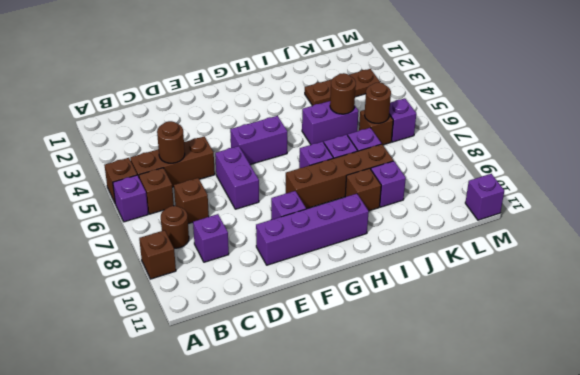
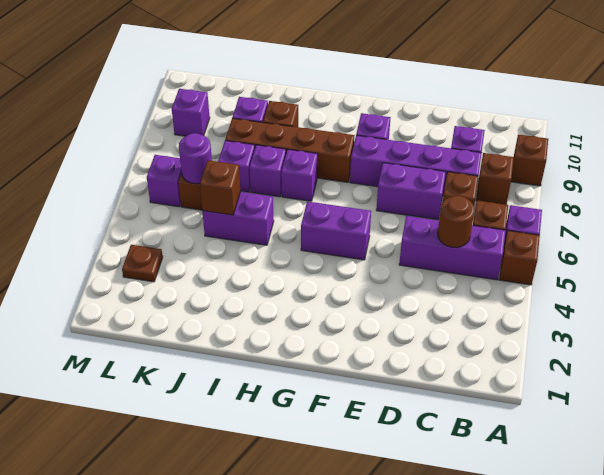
brown 1x3 brick [130,136,215,187] -> purple 1x3 brick [399,216,506,280]
brown 1x1 round brick [161,206,189,248] -> brown 1x1 brick [476,153,514,205]
purple 1x2 brick [215,146,259,209] -> purple 1x2 brick turned to [376,163,446,220]
purple 1x4 brick [256,194,369,265] -> purple 1x4 brick moved to [350,135,481,196]
brown 1x3 plate [305,69,380,106] -> brown 1x1 plate [122,245,163,282]
brown 1x1 round brick [330,73,356,114] -> brown 1x1 brick [200,160,240,215]
brown 1x1 round brick [364,82,391,124] -> purple 1x1 round brick [179,133,212,184]
purple 1x1 brick [465,174,504,220] -> purple 1x1 brick moved to [172,89,210,136]

